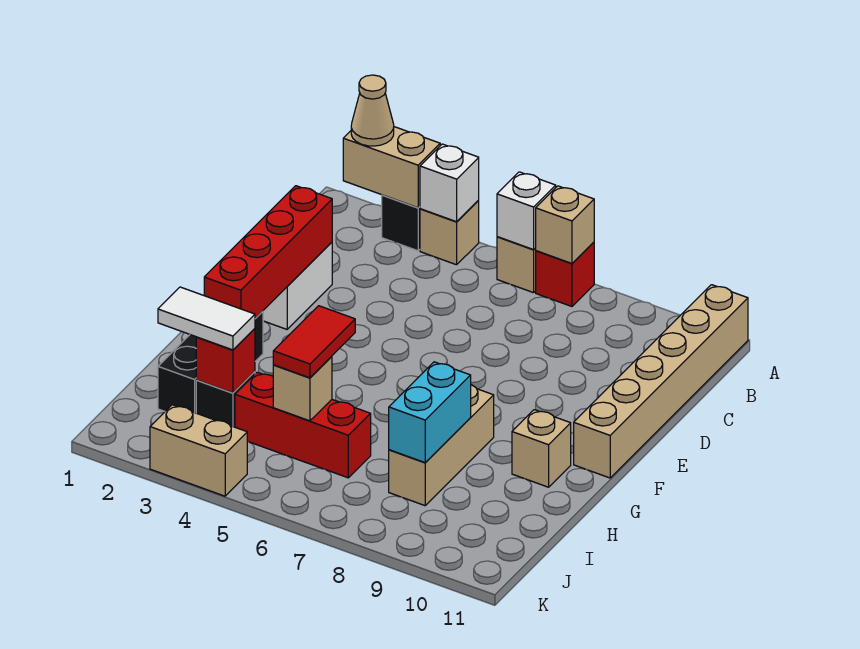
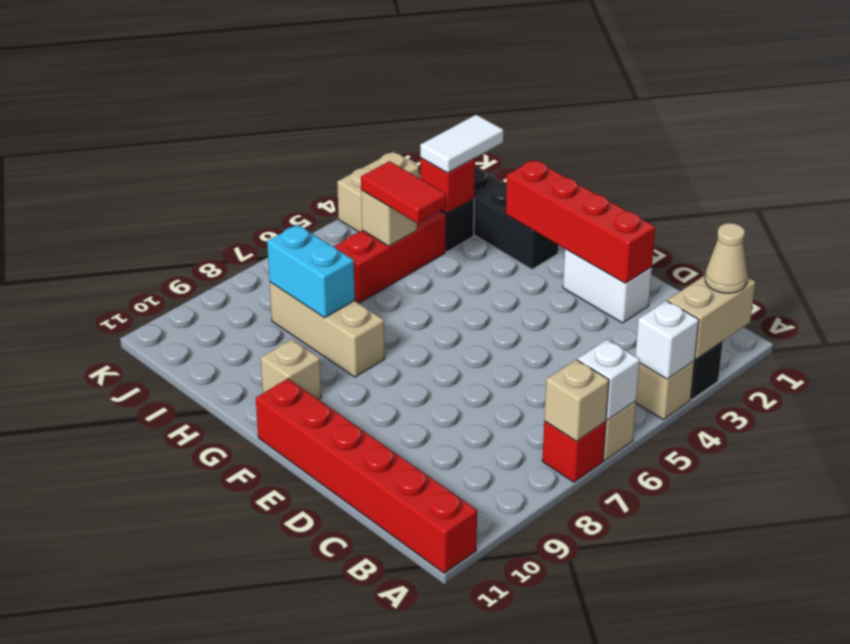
tan 1x6 brick [574,285,748,478] -> red 1x6 brick [256,379,477,573]

